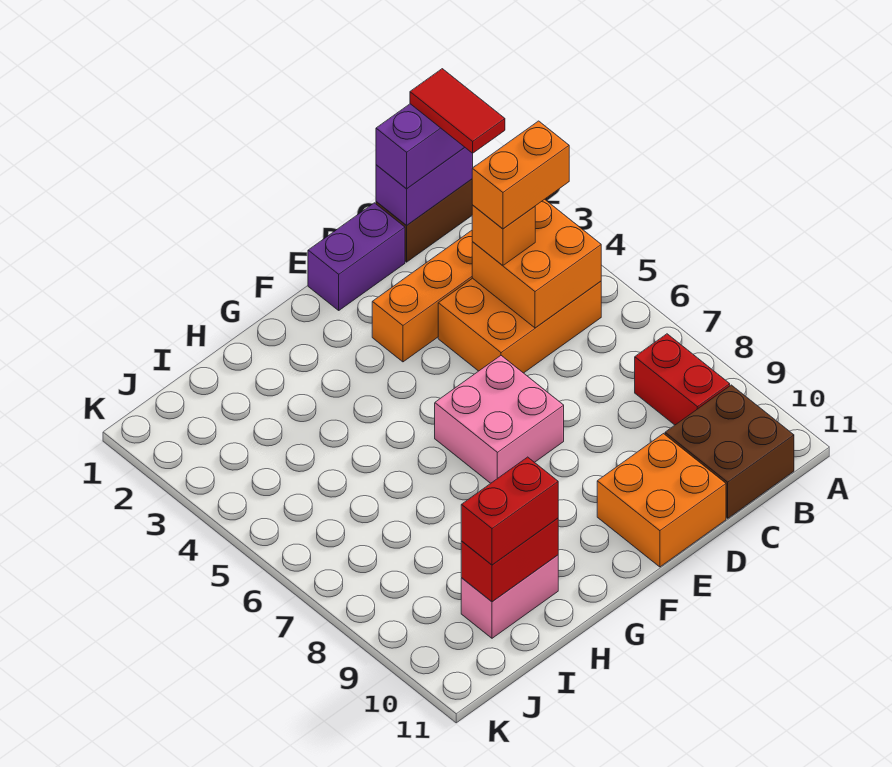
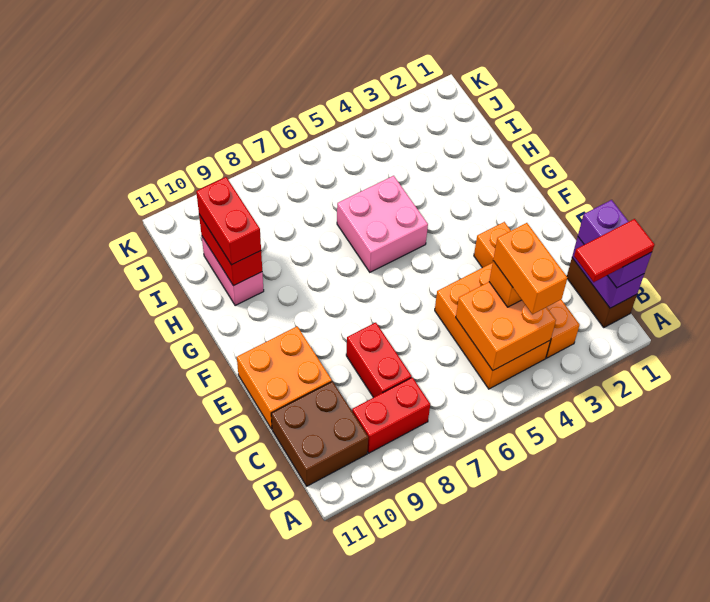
none -> red 1x2 brick [346,322,412,397]
purple 1x2 brick [308,203,405,310] -> none
pink 2x2 brick [435,356,564,483] -> pink 2x2 brick moved to [337,176,428,272]

